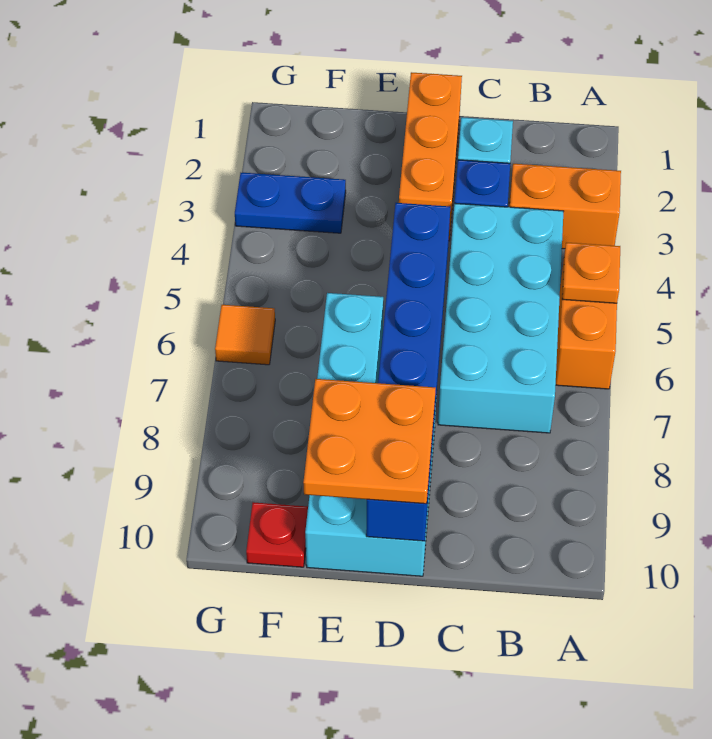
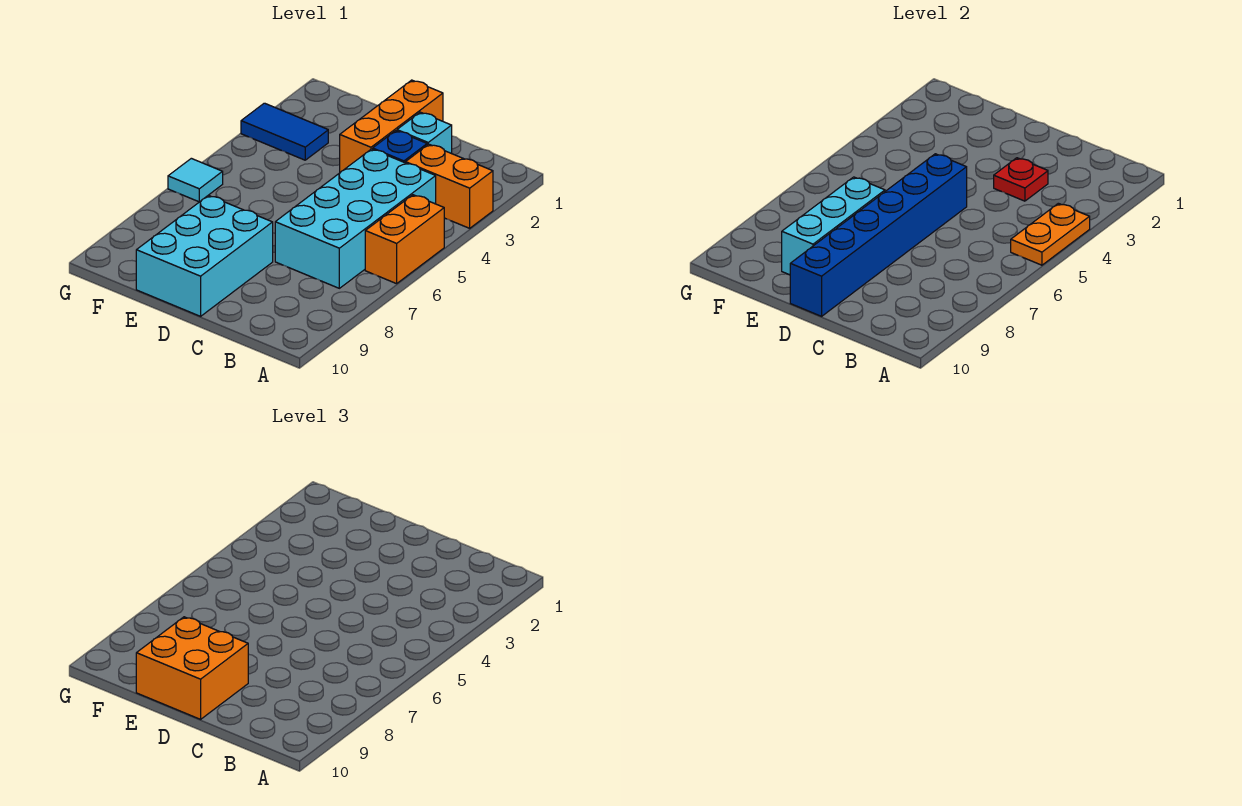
orange 1x1 plate [562,242,620,303] -> orange 1x2 plate [1011,203,1090,265]
orange 2x2 plate [303,379,436,504] -> orange 2x2 brick [136,617,248,719]
blue 1x2 plate [235,173,346,233] -> blue 1x2 tile [241,103,328,160]
red 1x1 plate [246,502,308,567] -> red 1x1 plate moved to [994,158,1048,201]
orange 1x1 tile [215,305,275,365] -> cyan 1x1 tile [168,158,223,202]

